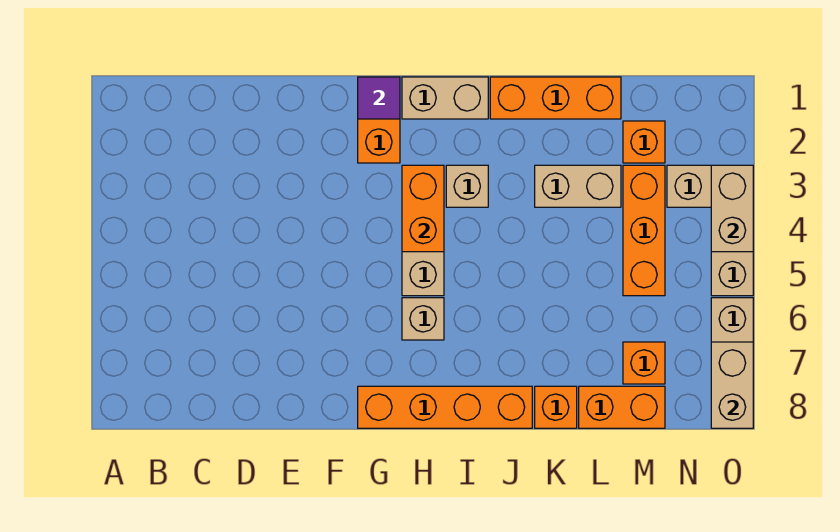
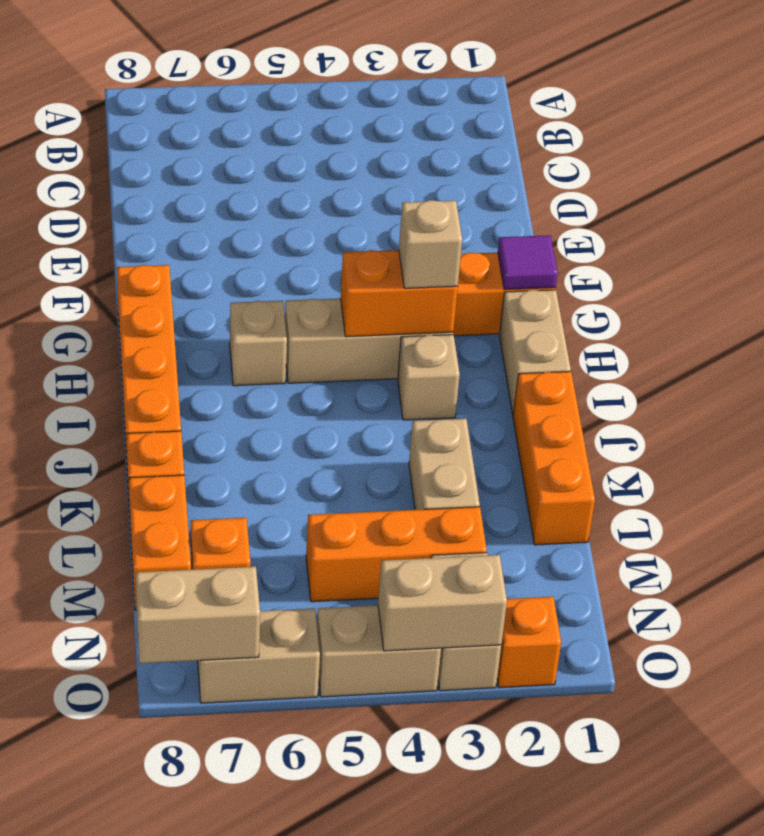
none -> tan 1x1 brick [399,200,462,288]
orange 1x1 brick [623,121,665,163] -> orange 1x1 brick moved to [497,597,561,688]

